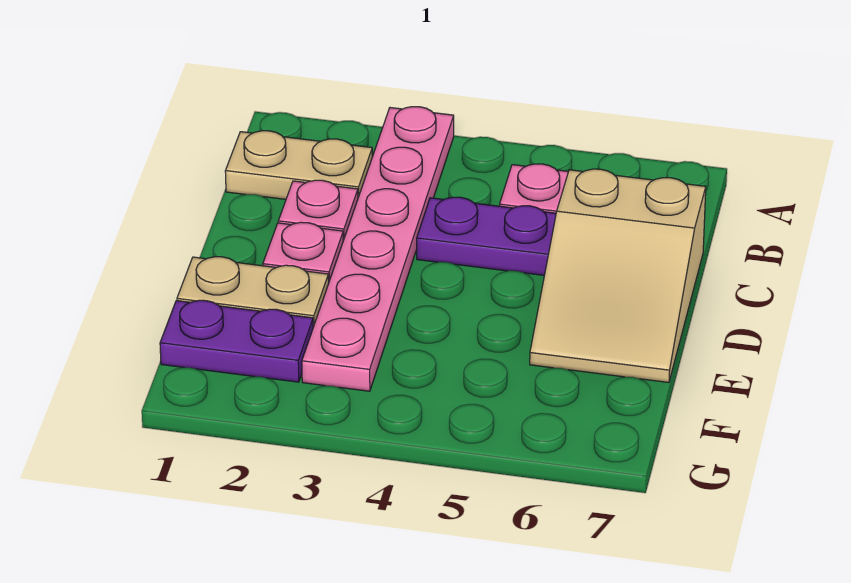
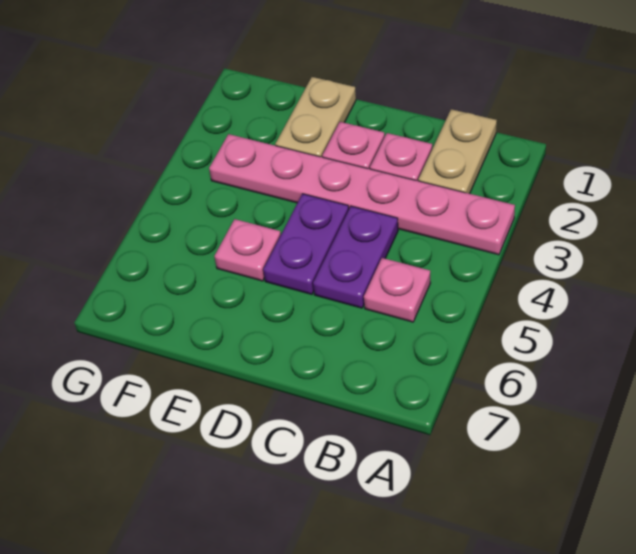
tan 2x3 slope [530,169,706,382] -> none
none -> pink 1x1 plate [214,219,281,281]
purple 1x2 plate [160,300,313,382] -> purple 1x2 plate moved to [263,194,349,295]

